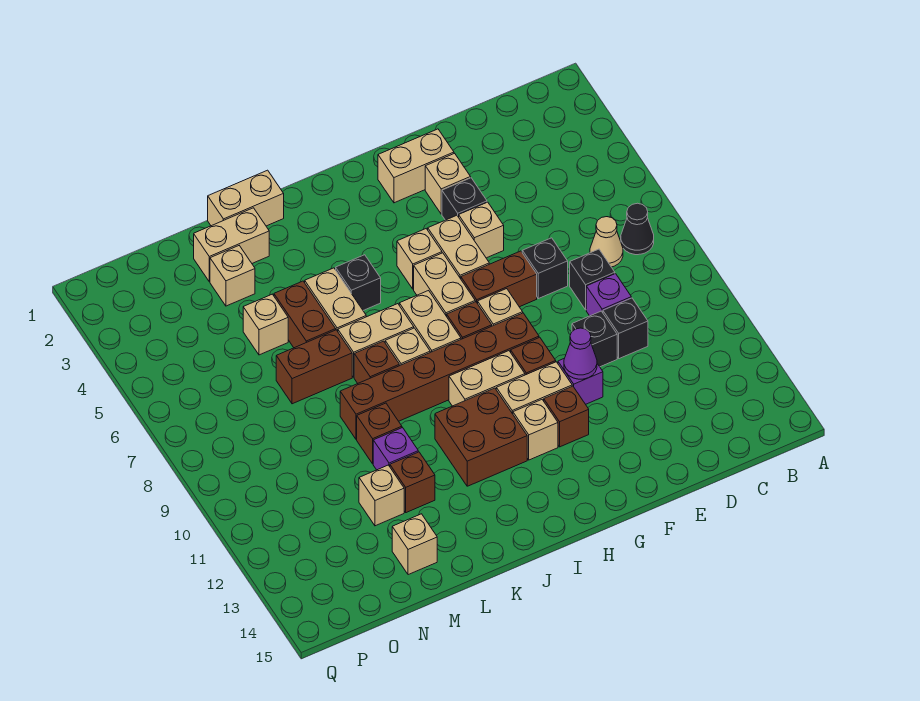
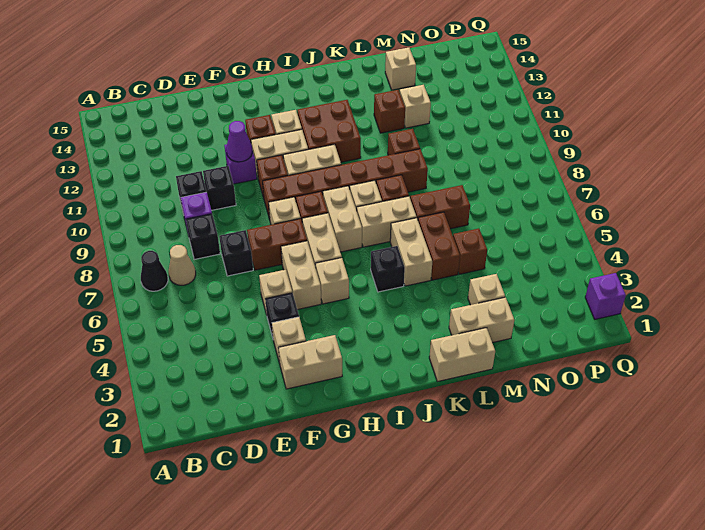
purple 1x1 brick [373,428,418,470] -> purple 1x1 brick moved to [585,273,626,319]
tan 1x1 brick [243,294,288,355] -> brown 1x1 brick [453,228,487,274]

